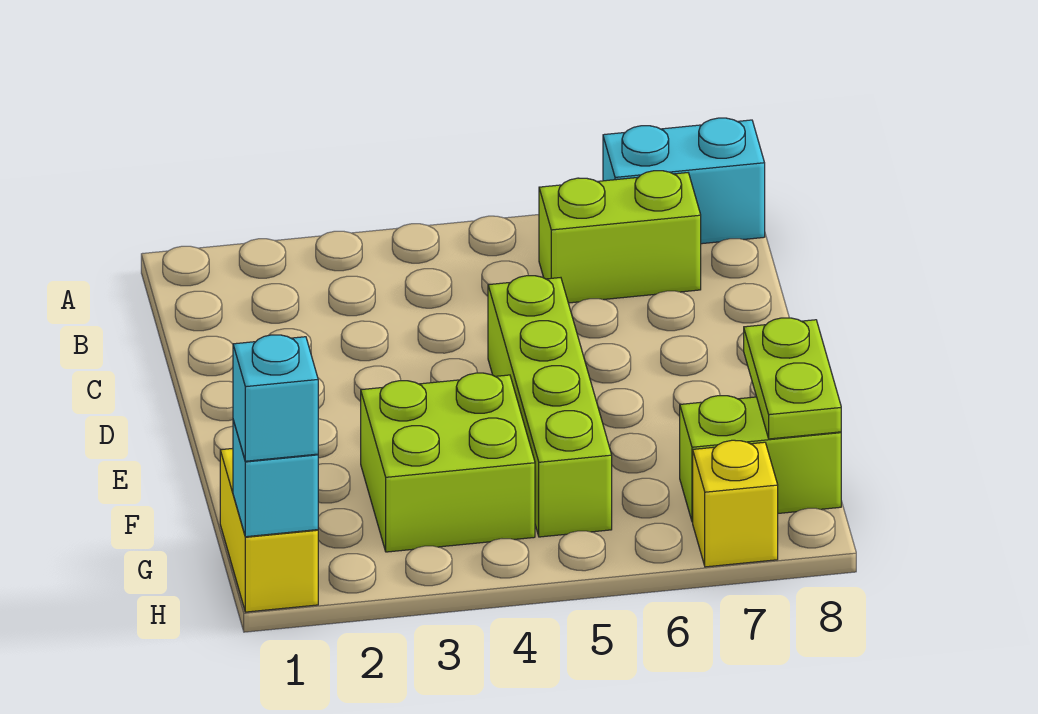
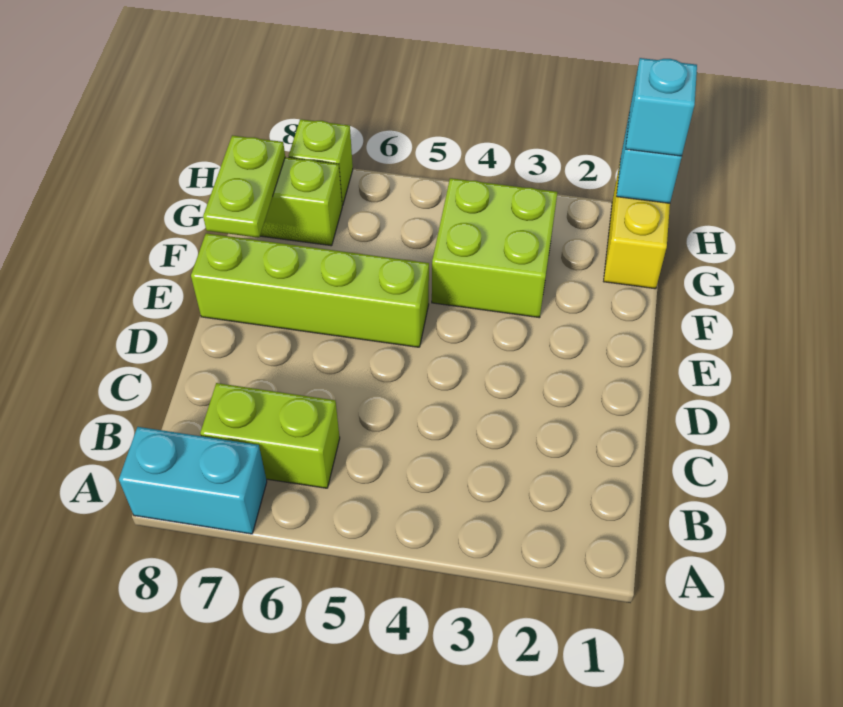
lime 1x4 brick [488,276,612,537] -> lime 1x4 brick turned to [191,233,429,347]
yellow 1x1 brick [693,440,778,567] -> lime 1x1 brick [289,119,353,206]

